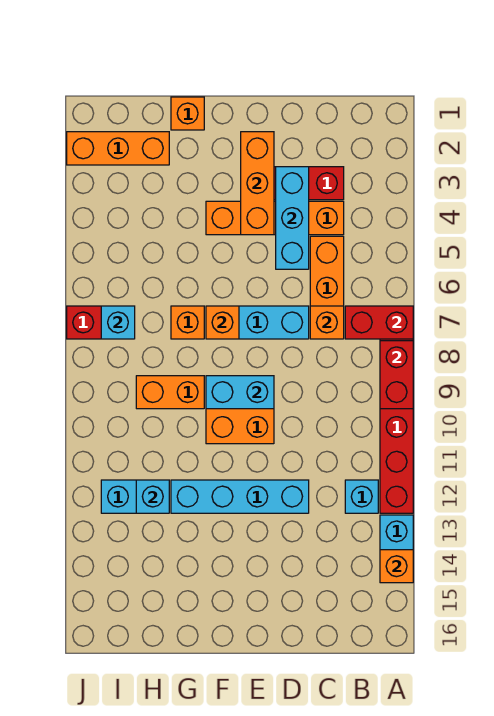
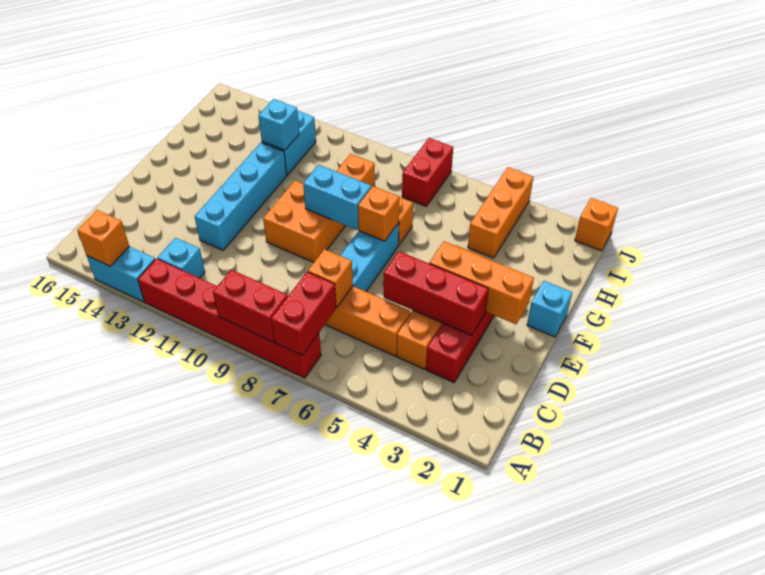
cyan 1x3 brick [276,167,309,269] -> red 1x3 brick [384,251,488,335]
cyan 1x2 brick [206,376,274,409] -> cyan 1x2 brick turned to [303,165,372,230]
orange 1x1 brick [171,97,204,130] -> orange 1x1 brick moved to [575,198,618,251]
orange 1x3 brick [67,132,169,165] -> orange 1x3 brick moved to [468,167,533,258]
cyan 1x1 brick [101,306,135,339] -> cyan 1x1 brick moved to [527,281,572,337]

